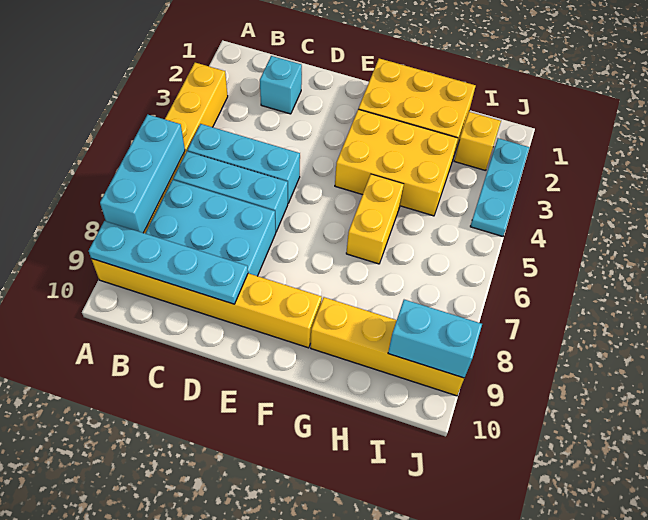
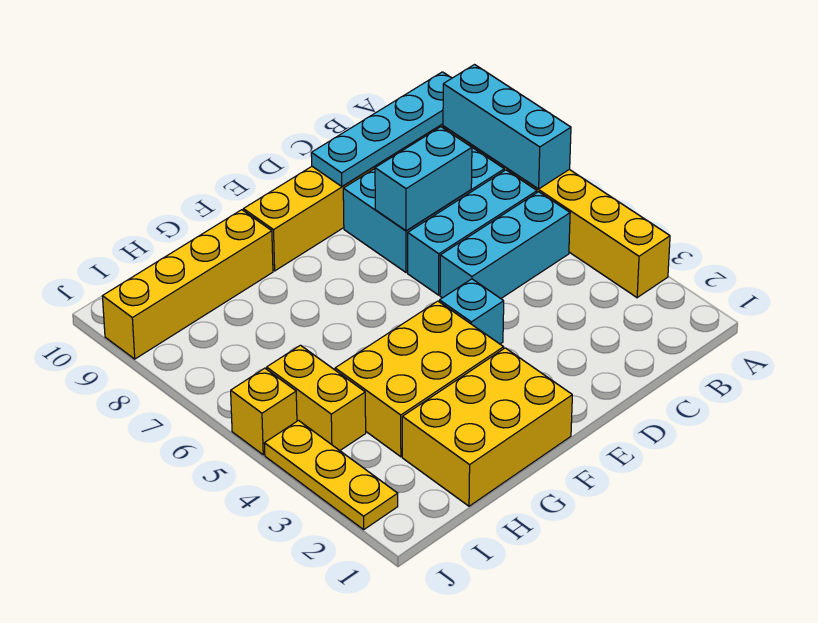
cyan 1x1 brick [260,56,302,114] -> cyan 1x1 brick moved to [439,279,504,344]
yellow 1x2 brick [346,174,404,264] -> yellow 1x2 brick moved to [267,345,366,450]
yellow 1x1 brick [454,112,501,171] -> yellow 1x1 brick moved to [231,368,297,455]
cyan 1x2 brick [388,300,482,378] -> cyan 1x2 brick moved to [375,127,472,231]
cyan 1x3 plate [470,138,529,236] -> yellow 1x3 plate [264,421,398,529]

